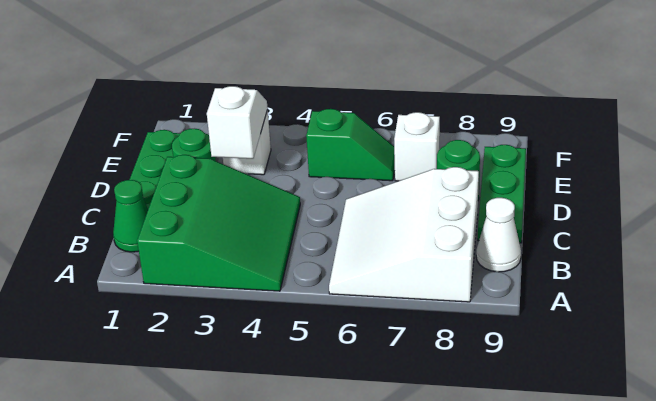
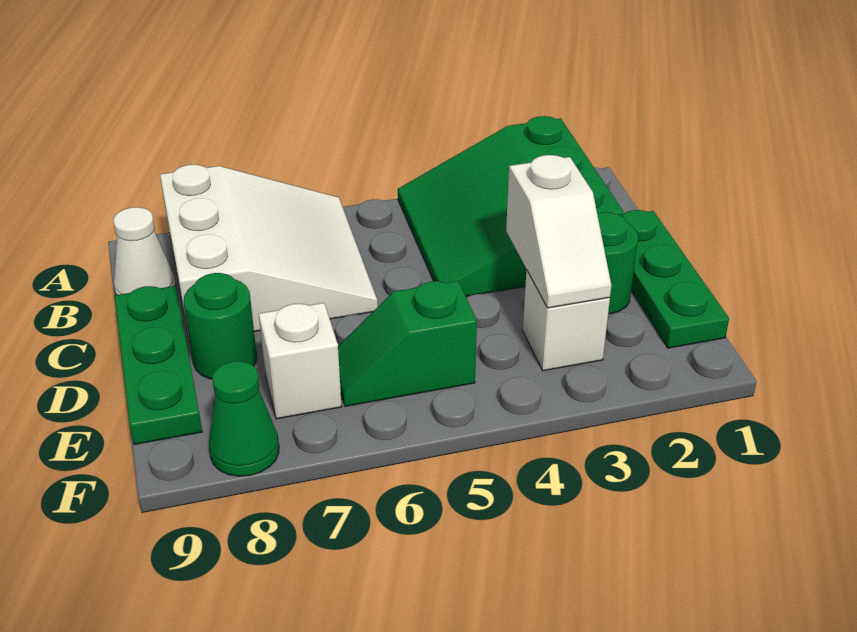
green 1x1 cone [113,180,148,252] -> green 1x1 cone moved to [209,361,279,476]

